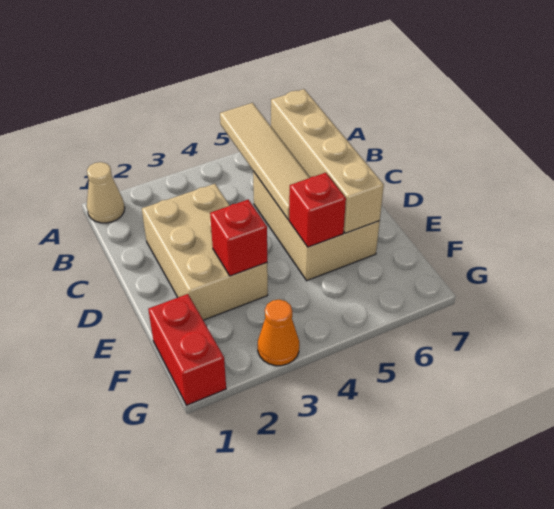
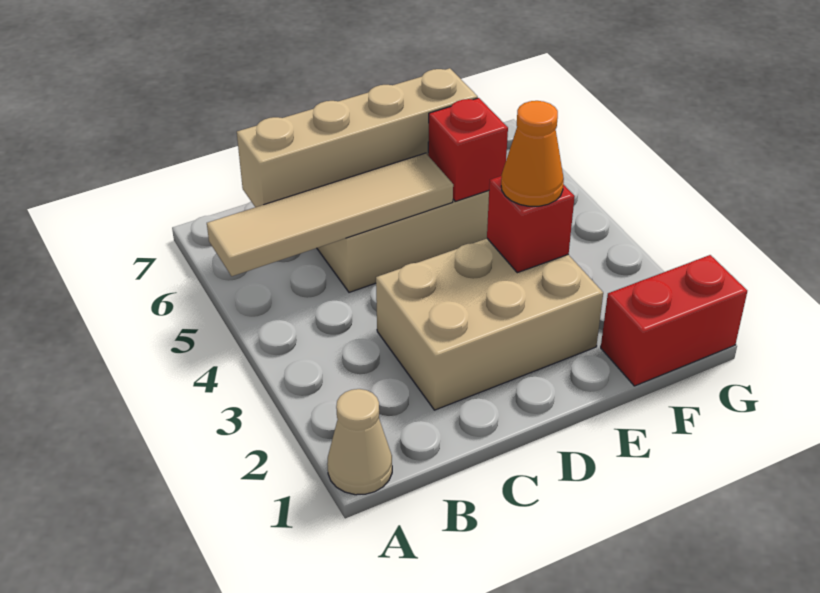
orange 1x1 cone [258,300,299,366] -> orange 1x1 cone moved to [501,101,564,206]

